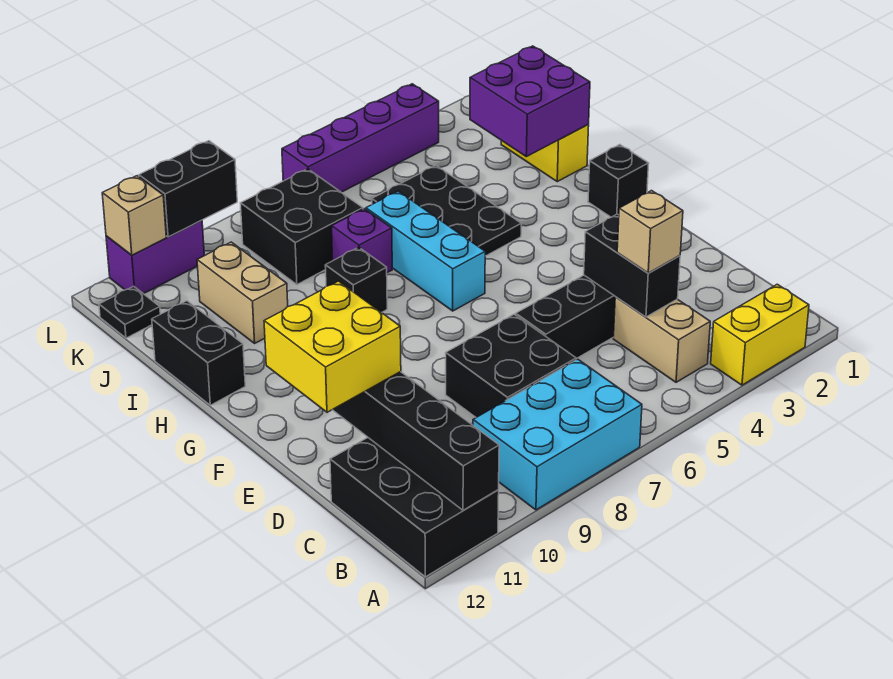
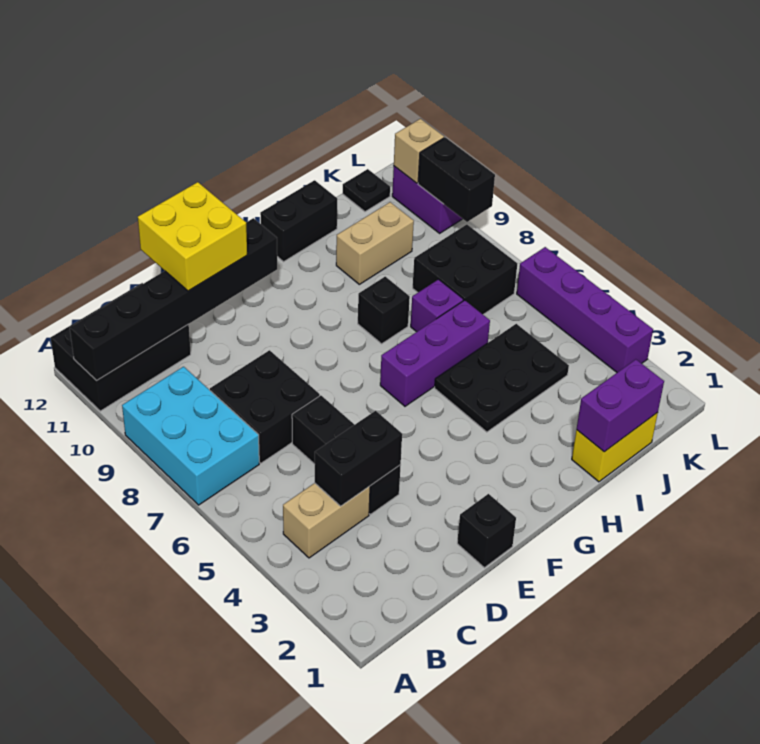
yellow 1x2 brick [711,284,809,385] -> none
tan 1x1 brick [617,191,683,273] -> none
black 1x1 brick [588,145,649,217] -> black 1x1 brick moved to [457,494,516,568]
cyan 1x3 brick [366,191,485,311] -> purple 1x3 brick [380,300,490,406]
purple 2x2 brick [470,46,590,157] -> purple 1x2 brick [577,359,664,452]

